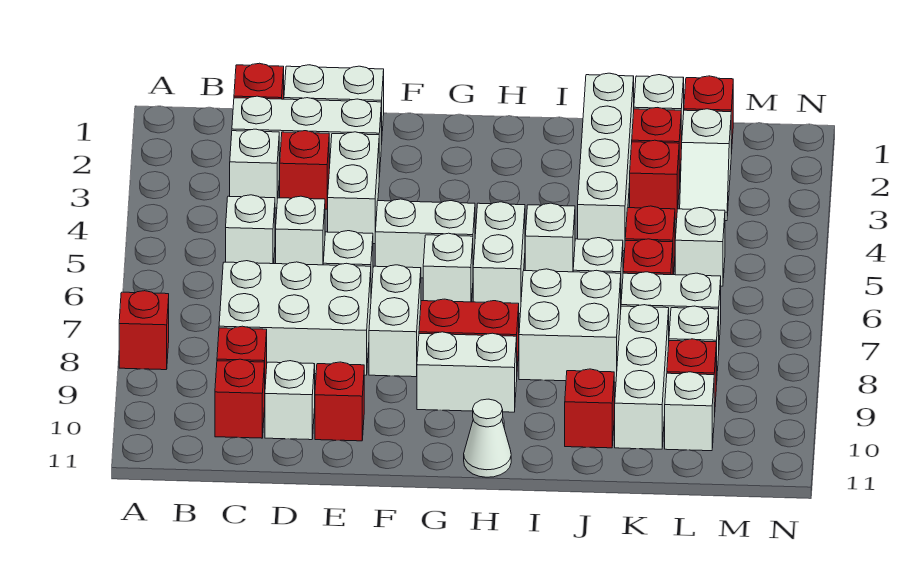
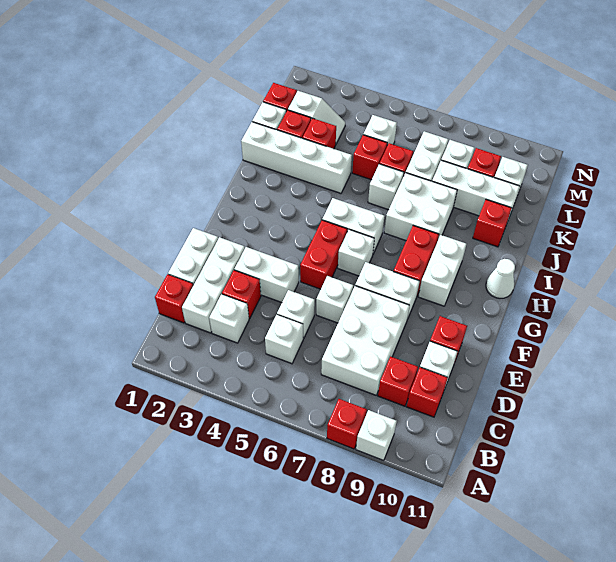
white 1x2 brick [375,199,475,278] -> red 1x2 brick [300,220,347,289]
white 1x1 brick [525,203,575,272] -> white 1x1 brick moved to [356,410,397,461]

